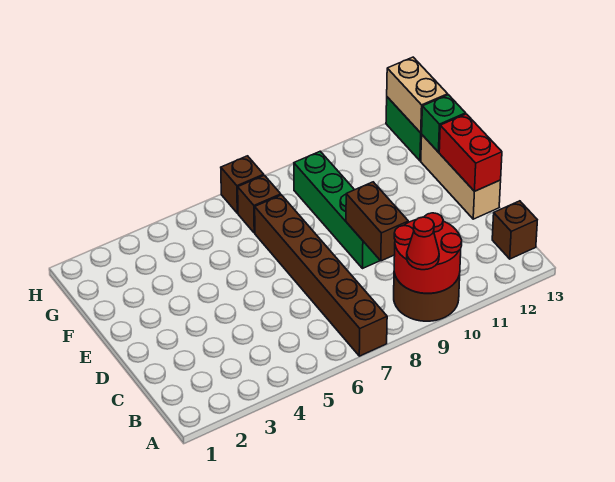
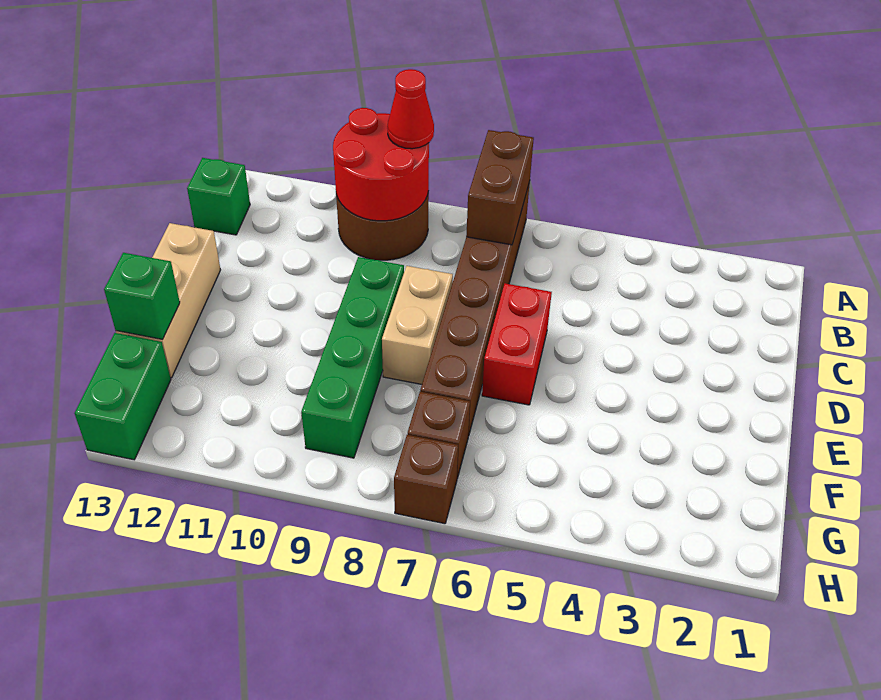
brown 1x1 brick [492,201,537,259] -> green 1x1 brick [187,158,250,235]
brown 1x2 brick [346,182,408,261] -> brown 1x2 brick moved to [466,130,534,245]
red 1x2 brick [439,114,502,191] -> red 1x2 brick moved to [482,283,552,405]
tan 1x2 brick [387,57,448,133] -> tan 1x2 brick moved to [382,266,453,384]

